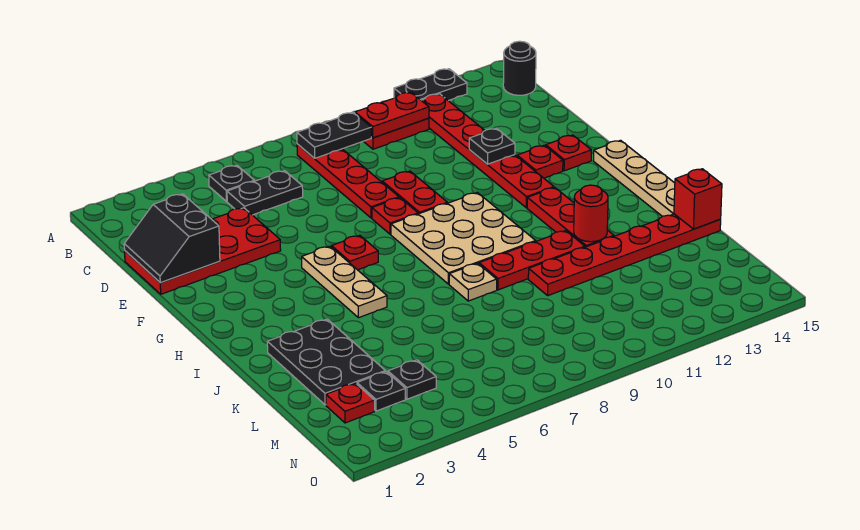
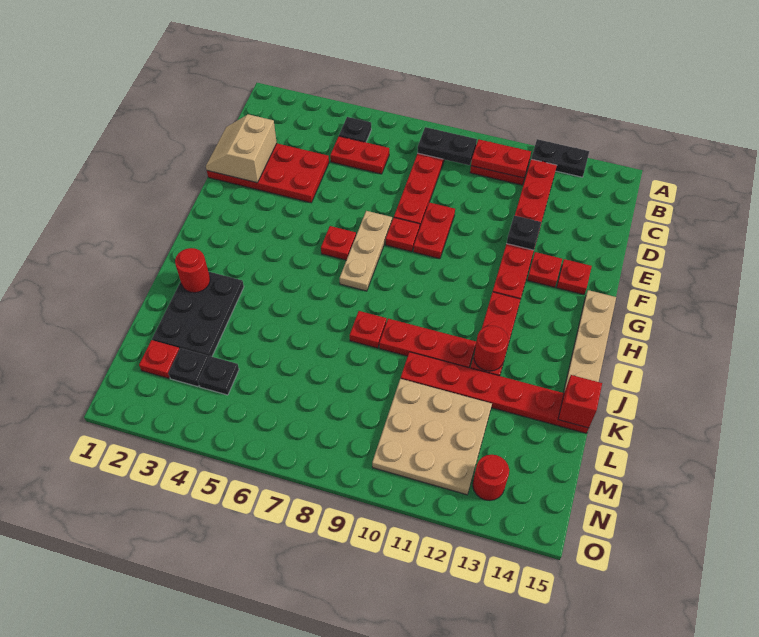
black 1x1 round brick [503,41,536,95] -> none
black 1x2 plate [227,171,303,215] -> red 1x2 plate [330,136,389,174]
black 2x2 slope [124,194,220,283] -> tan 2x2 slope [206,114,277,183]
tan 1x3 plate [302,246,387,318] -> tan 1x3 plate moved to [340,211,392,291]
tan 3x3 plate [391,193,536,284] -> tan 3x3 plate moved to [372,379,492,495]
none -> red 1x1 round brick [175,248,210,293]
tan 1x1 plate [449,263,497,301] -> red 1x1 plate [350,311,387,348]
none -> red 1x1 round brick [473,455,509,501]

